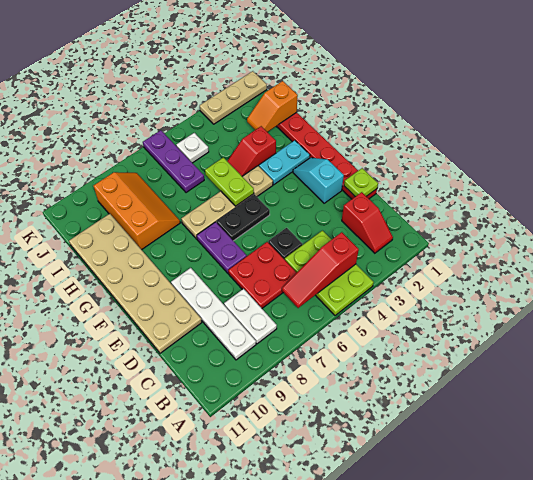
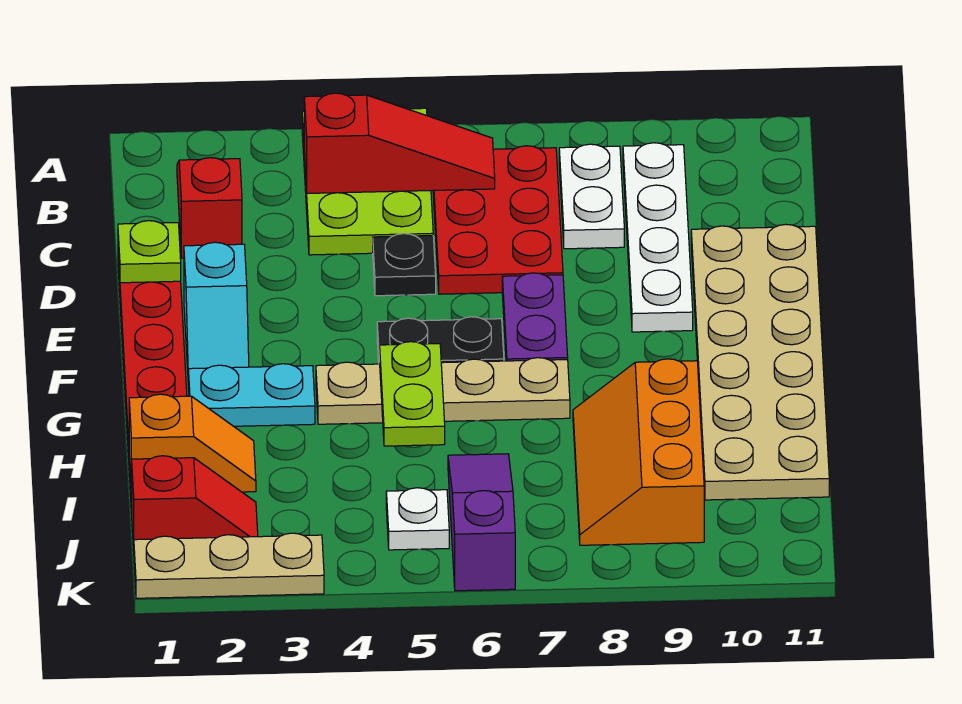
red 2x2 plate [228,242,297,308] -> red 2x3 plate [433,146,563,294]
red 1x2 slope [227,126,276,176] -> red 1x2 slope moved to [131,456,258,551]
purple 1x3 plate [143,130,204,193] -> purple 1x3 slope [448,454,515,591]

